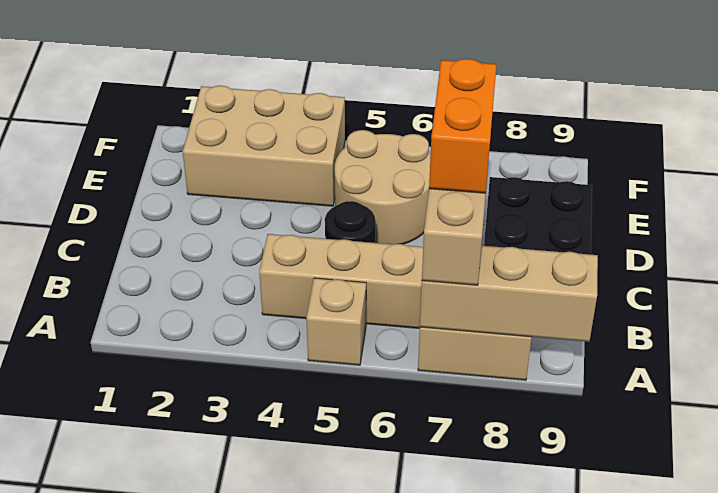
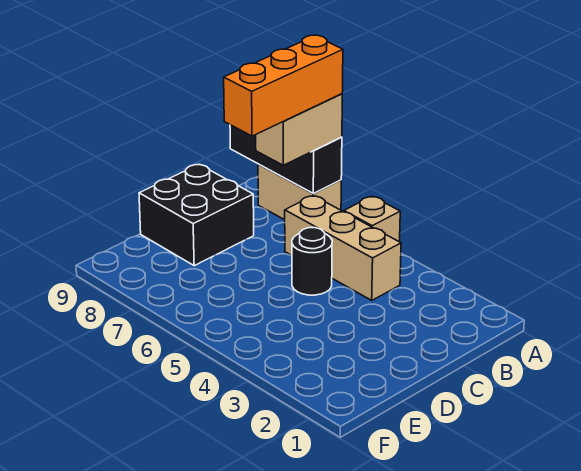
tan 1x3 brick [420,245,598,342] -> black 1x3 brick [230,125,342,193]
orange 1x2 brick [429,59,497,193] -> orange 1x3 brick [224,35,343,136]
tan 2x2 round brick [334,130,431,244] -> none
tan 2x3 brick [183,86,345,206] -> none

